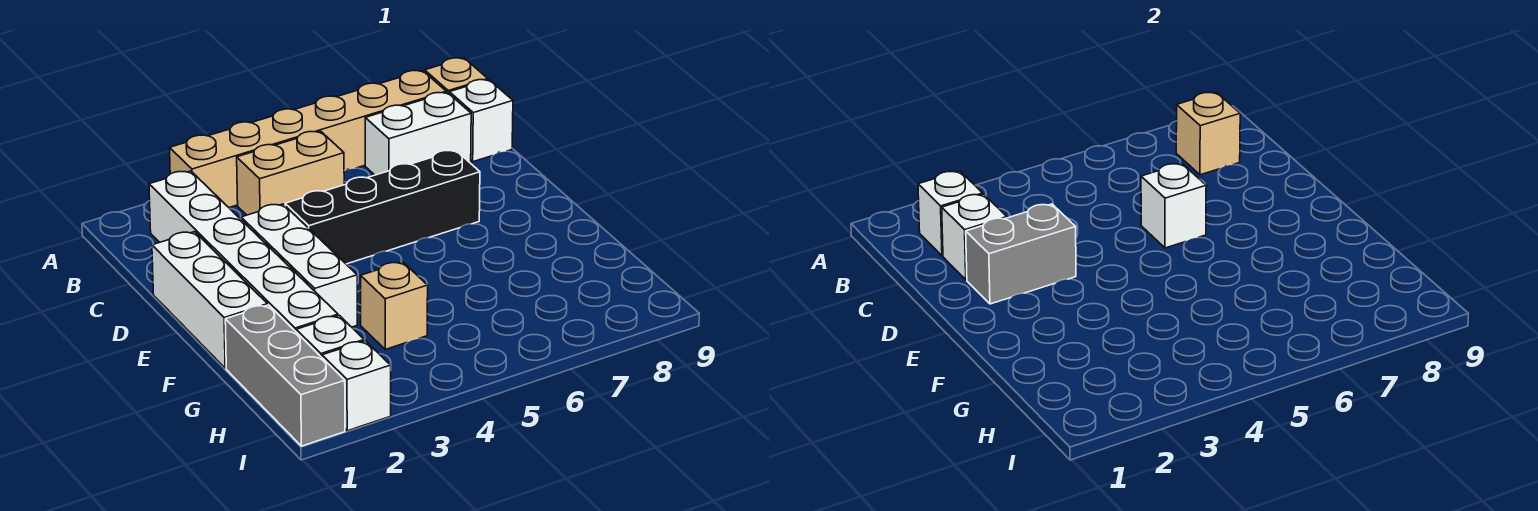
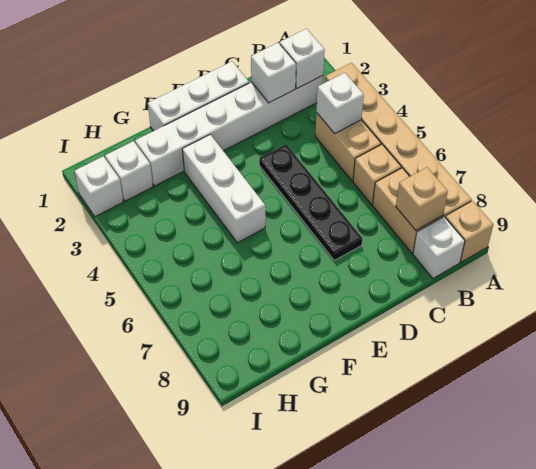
white 1x2 brick [365,92,471,175] -> tan 1x2 brick [373,168,443,253]
grey 1x2 brick [966,204,1076,304] -> none
white 1x3 brick [241,204,357,327] -> white 1x3 brick turned to [182,135,265,243]
black 1x4 brick [285,150,480,264] -> black 1x4 plate [259,144,363,260]
white 1x1 brick [1141,164,1206,248] -> white 1x1 brick moved to [316,73,364,134]
grey 1x3 brick [225,305,345,446] -> none
tan 1x1 brick [361,262,428,349] -> tan 1x1 brick moved to [353,144,401,204]

